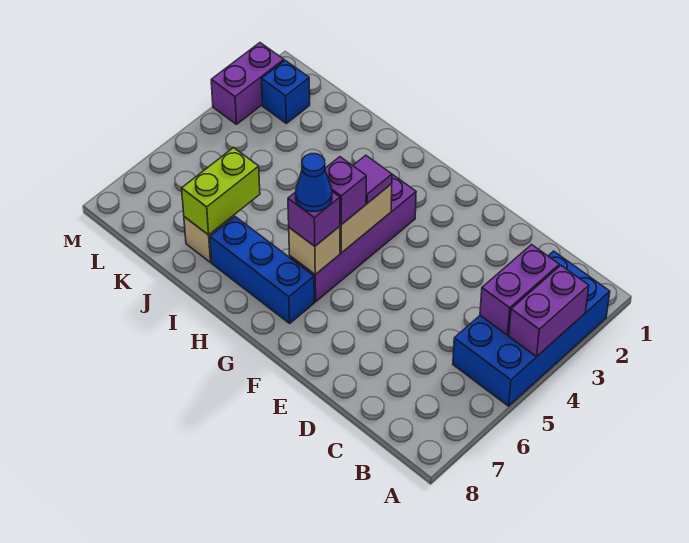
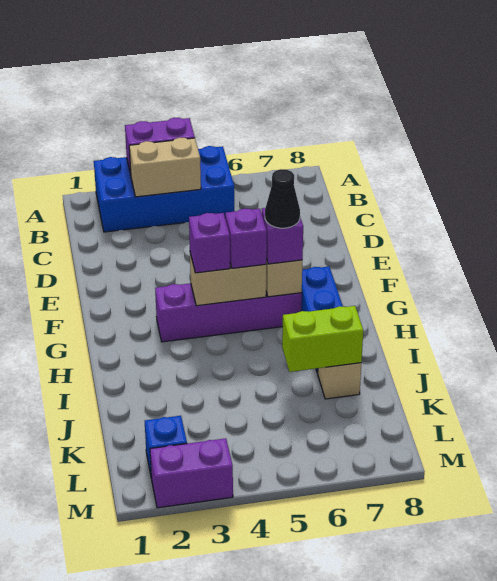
purple 1x2 brick [480,245,559,335] -> tan 1x2 brick [129,138,201,197]
purple 1x1 tile [353,155,392,203] -> purple 1x1 brick [189,213,230,273]
blue 1x1 cone [296,154,332,211] -> black 1x1 cone [265,169,300,228]

